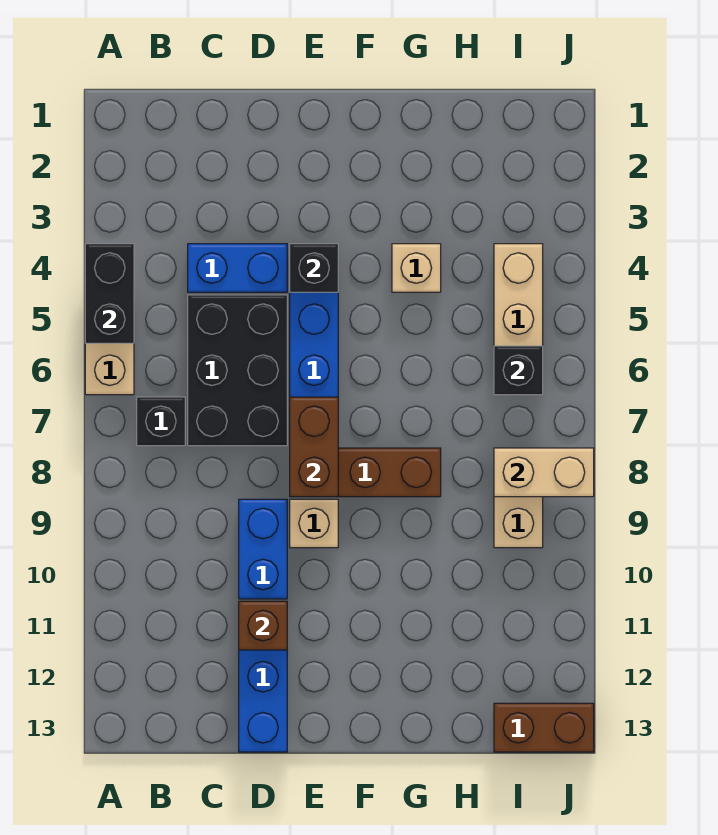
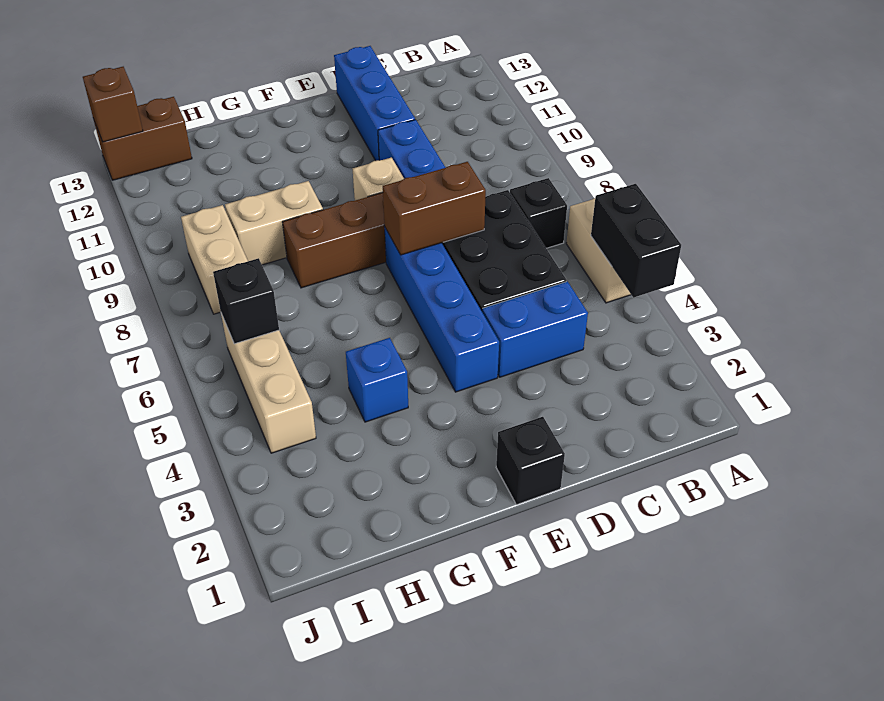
brown 1x1 brick [239,601,287,650] -> brown 1x1 brick moved to [83,67,143,142]
black 1x1 brick [290,244,338,292] -> black 1x1 brick moved to [496,417,565,505]
brown 1x2 brick [290,397,338,497] -> brown 1x2 brick turned to [383,162,486,255]
tan 1x1 brick [392,244,441,292] -> blue 1x1 brick [346,338,408,422]
tan 1x2 brick [494,448,594,497] -> tan 1x2 brick moved to [225,181,323,265]

